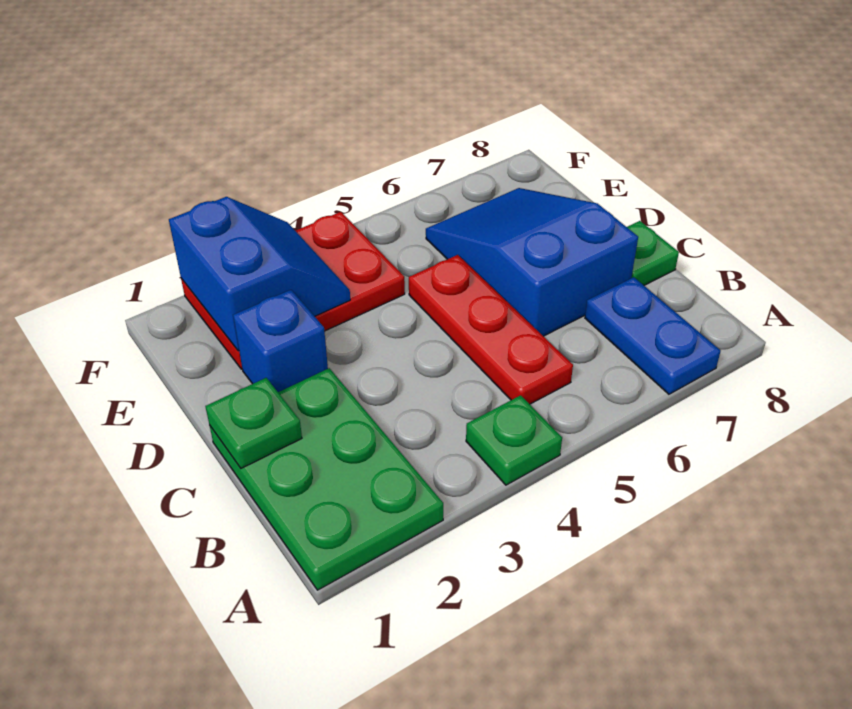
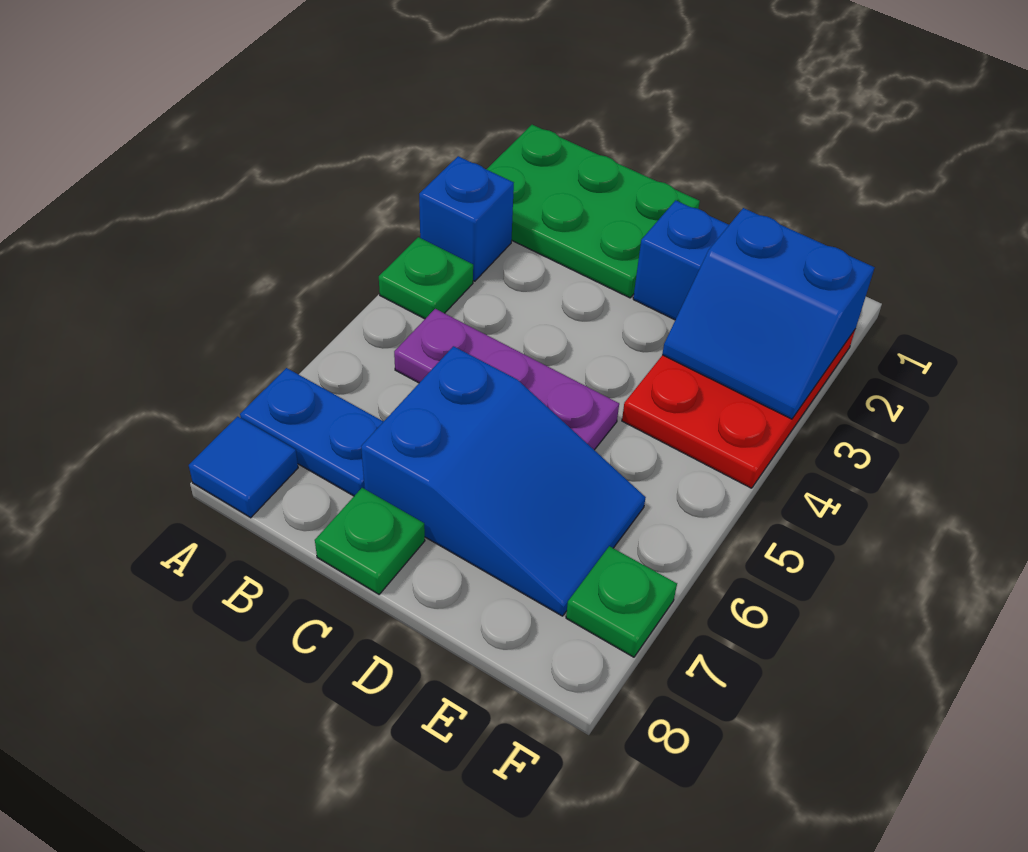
none -> blue 1x1 brick [419,156,514,281]
none -> blue 1x1 tile [189,416,298,518]
red 1x3 plate [409,255,573,404] -> purple 1x3 plate [394,309,619,450]
green 1x1 plate [205,378,302,468] -> green 1x1 plate moved to [566,546,677,657]

